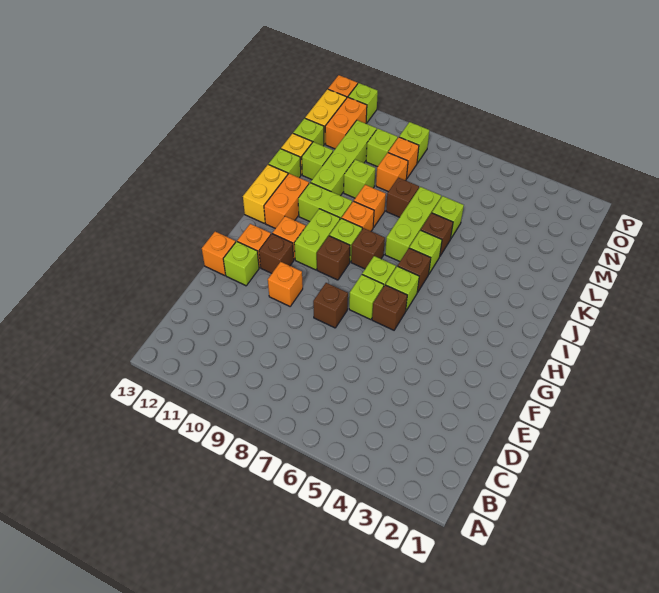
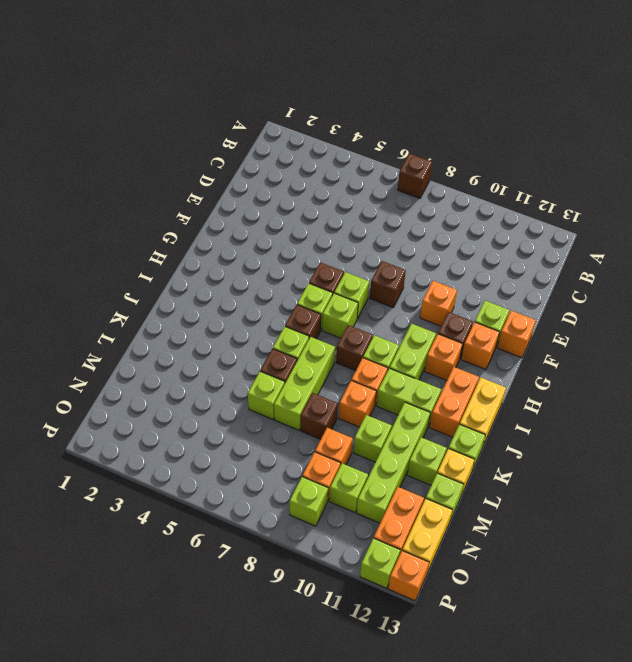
brown 1x1 brick [317,236,350,280] -> brown 1x1 brick moved to [398,153,432,198]

